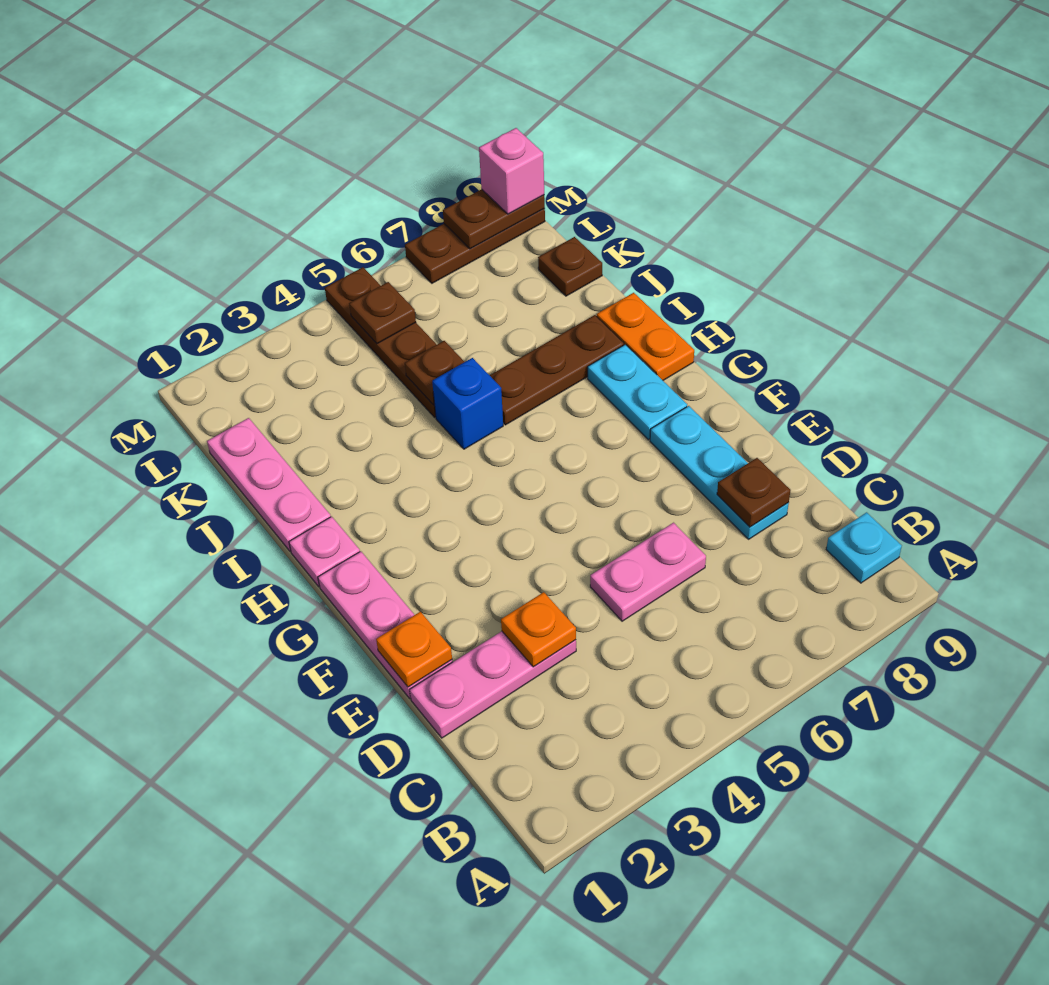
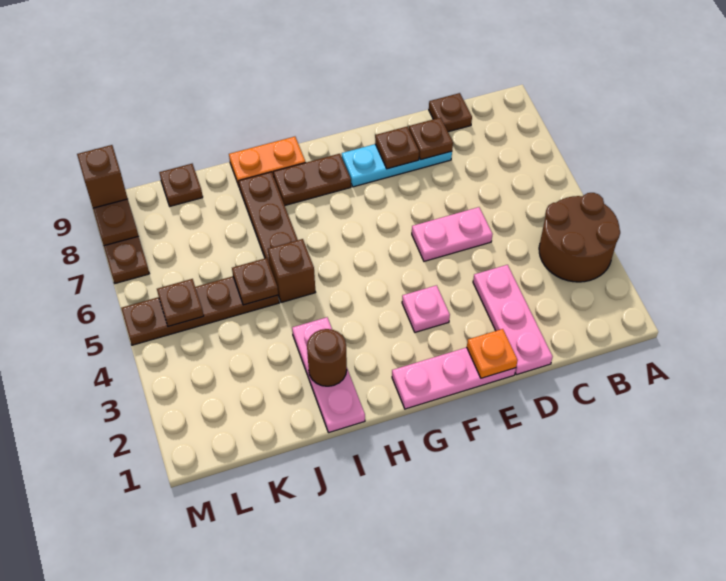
none -> brown 2x2 round brick [539,193,620,282]
cyan 1x1 plate [826,512,902,583] -> none
none -> brown 1x1 plate [429,93,472,132]
orange 1x1 plate [501,592,576,667] -> none
pink 1x2 plate [590,523,706,621] -> pink 1x2 plate turned to [412,207,493,261]
none -> brown 1x1 plate [375,126,419,169]
cyan 1x2 plate [588,344,687,440] -> brown 1x2 plate [273,154,351,205]
pink 1x1 plate [289,517,360,587] -> pink 1x1 plate moved to [402,285,450,332]
pink 1x3 plate [207,418,331,552] -> pink 1x3 plate turned to [292,317,365,433]
none -> brown 1x1 round brick [307,329,347,386]
blue 1x1 brick [432,358,503,449] -> brown 1x1 brick [268,239,316,303]
pink 1x1 brick [479,128,544,214] -> brown 1x1 brick [77,145,128,208]

